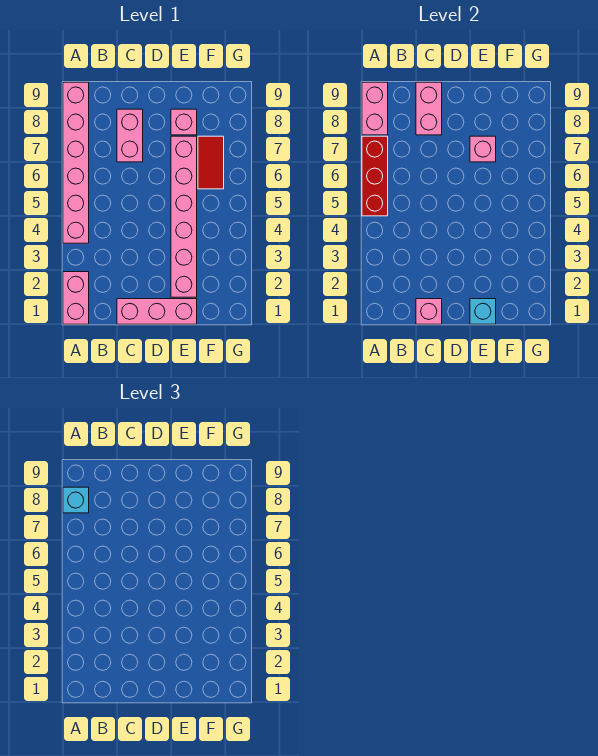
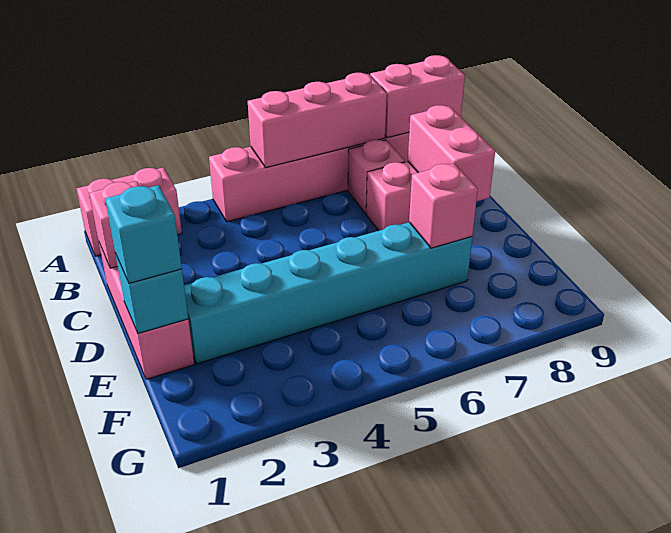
red 1x3 brick [362,136,388,216] -> pink 1x3 brick [248,73,387,168]
cyan 1x1 brick [63,487,89,513] -> cyan 1x1 brick moved to [105,185,182,283]
pink 1x2 brick [416,82,442,135] -> pink 1x2 brick turned to [408,105,495,201]
pink 1x6 brick [171,136,197,297] -> cyan 1x6 brick [184,222,472,364]
pink 1x1 brick [171,109,197,135] -> pink 1x1 brick moved to [348,140,405,214]
red 1x2 tile [198,136,224,189] -> none

